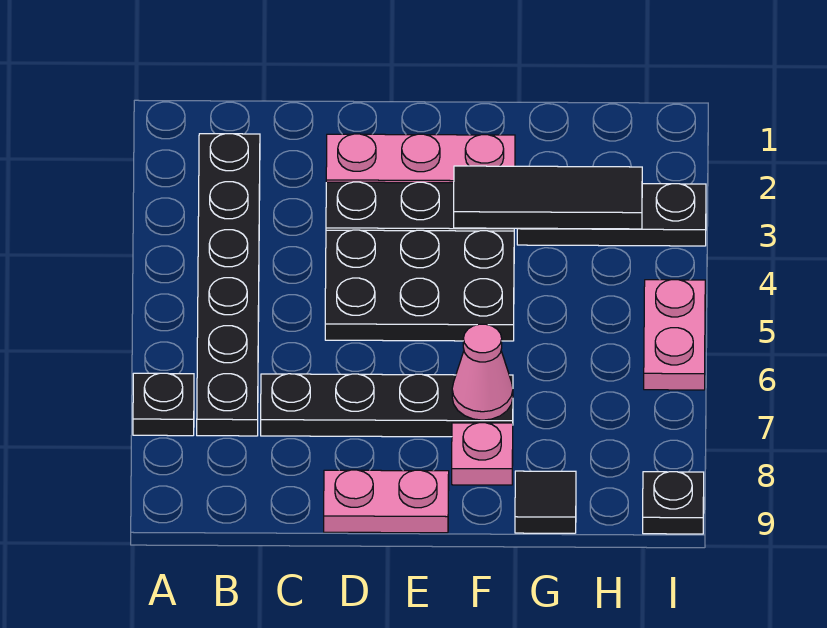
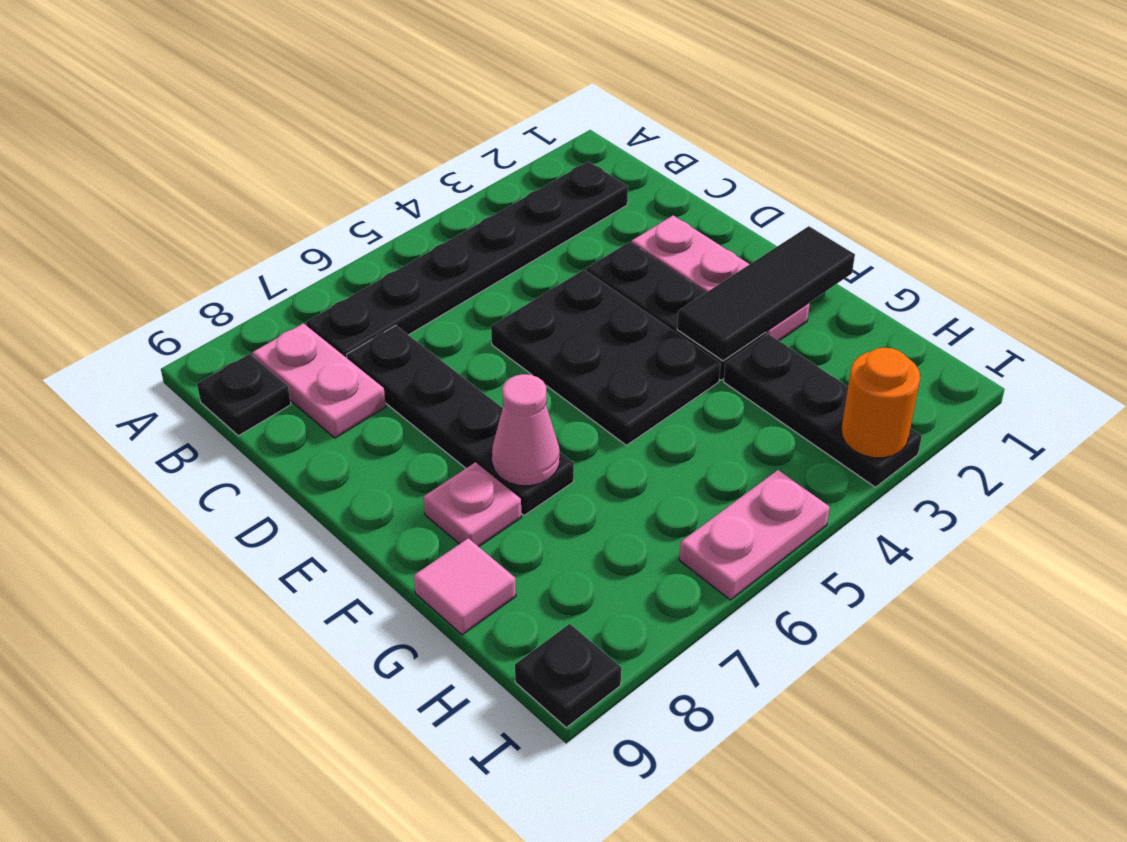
black 1x1 plate [133,373,194,436] -> black 1x1 plate moved to [197,354,291,436]
pink 1x2 plate [324,470,449,533] -> pink 1x2 plate moved to [252,323,386,438]
black 1x3 tile [454,166,642,229] -> black 1x3 tile turned to [677,226,855,361]
black 1x1 tile [515,471,576,533] -> pink 1x1 tile [414,538,516,635]
none -> orange 1x1 round brick [841,348,920,458]

